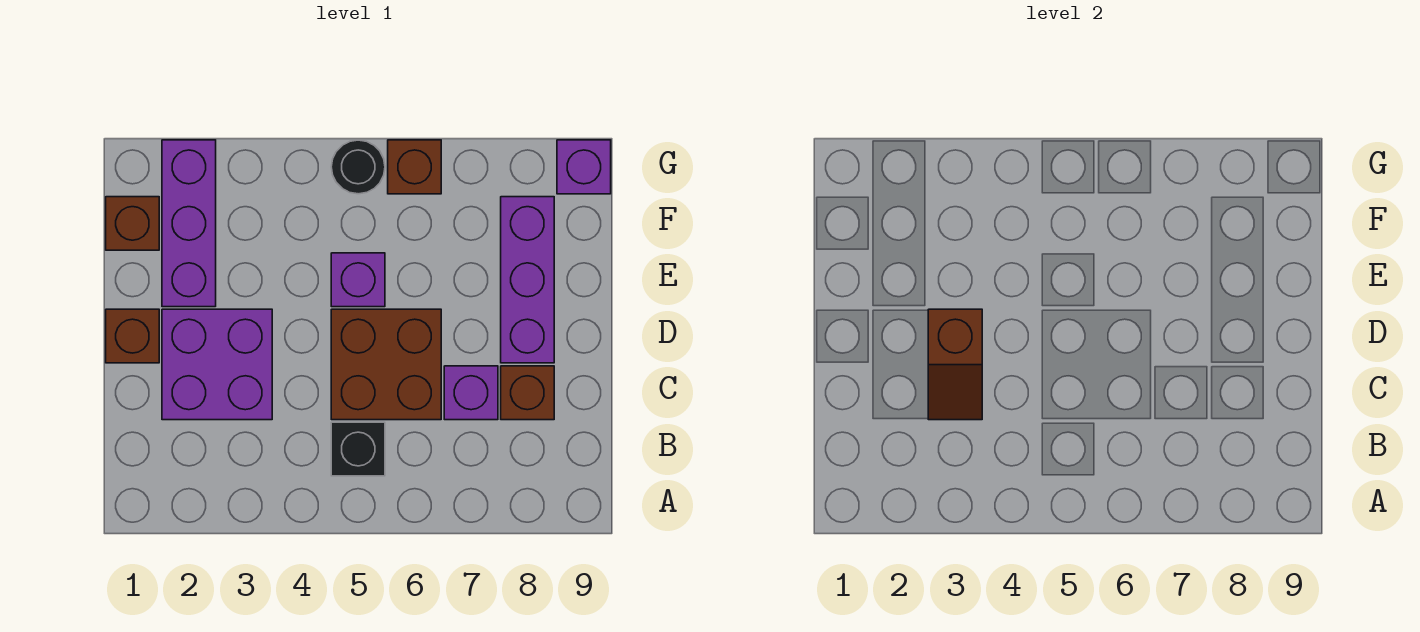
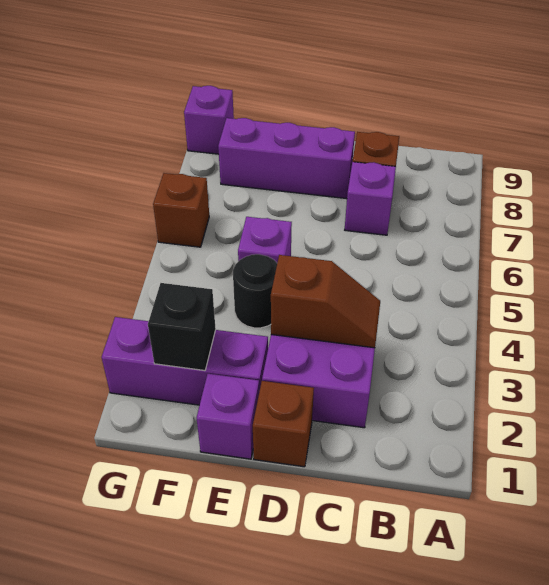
black 1x1 brick [331,422,385,476] -> black 1x1 brick moved to [148,283,216,371]
brown 2x2 brick [331,309,441,420] -> none
none -> purple 1x1 brick [197,374,259,459]
brown 1x1 brick [106,197,159,250] -> none
black 1x1 round brick [331,140,385,194] -> black 1x1 round brick moved to [233,254,277,328]

